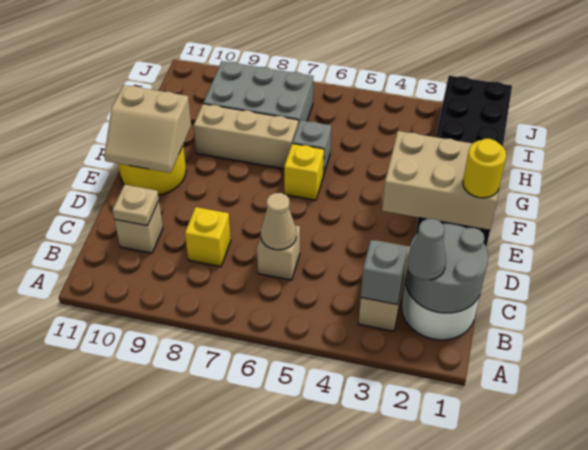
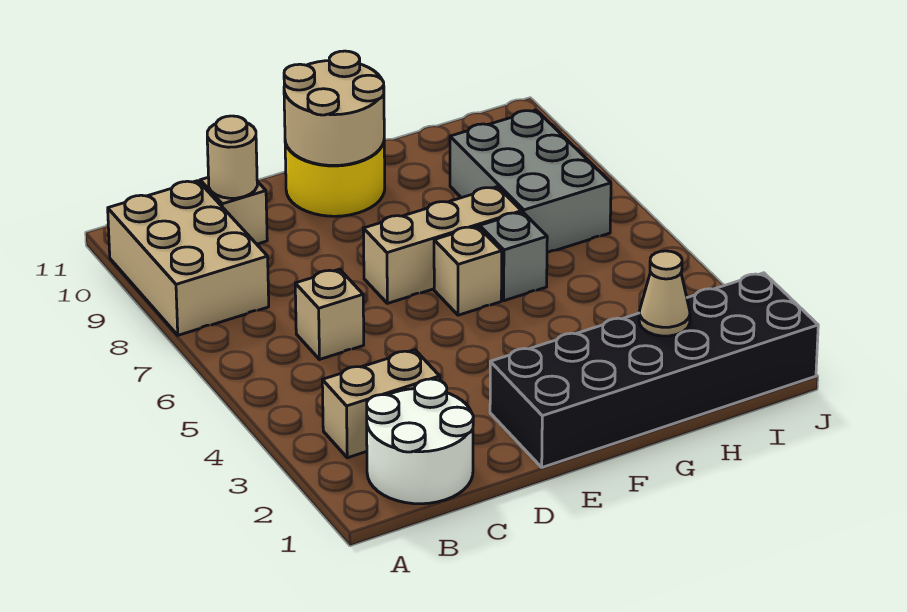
grey 2x2 round brick [405,224,488,313] -> none
grey 1x1 cone [407,219,446,280] -> none
grey 1x1 brick [361,240,408,305] -> none
tan 1x1 cone [261,193,296,250] -> tan 1x1 cone moved to [639,251,690,336]
yellow 1x1 brick [185,207,231,267] -> none
tan 1x1 plate [112,185,159,226] -> tan 1x1 round brick [207,116,257,198]
tan 2x3 brick [382,131,499,230] -> tan 2x3 brick moved to [108,181,269,335]
yellow 1x1 round brick [463,139,506,198] -> none
tan 2x2 slope [104,85,191,173] -> tan 2x2 round brick [284,51,384,166]
yellow 1x1 brick [284,144,324,200] -> tan 1x1 brick [434,226,502,315]
tan 1x3 brick [193,104,298,169] -> tan 1x3 brick turned to [363,187,522,303]

